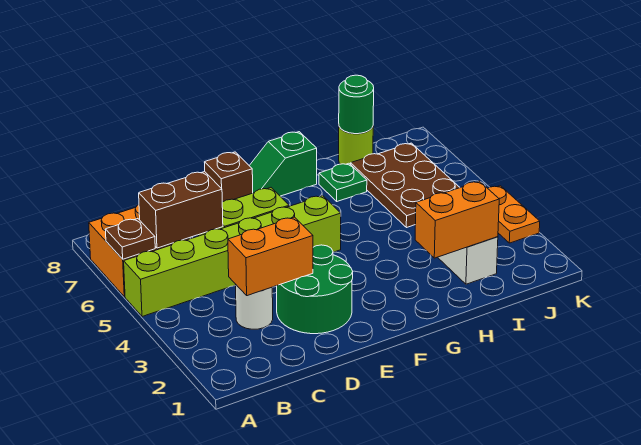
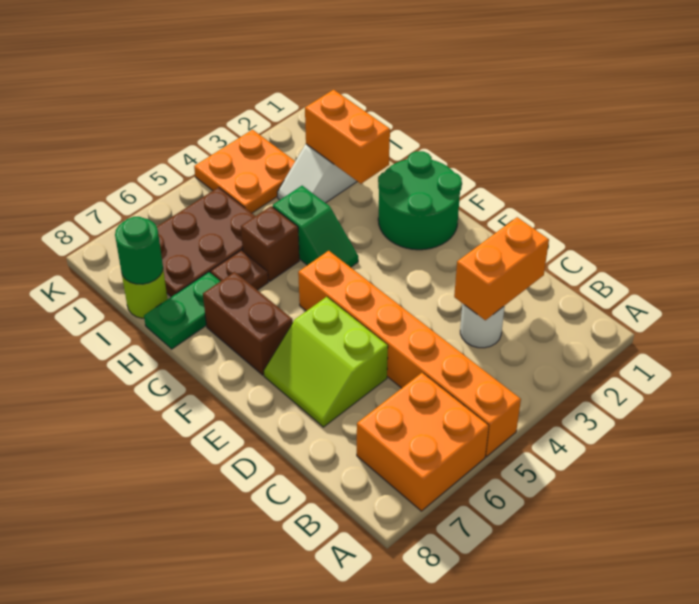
lime 1x6 brick [124,196,341,317] -> orange 1x6 brick [298,251,521,457]
brown 1x1 plate [105,219,155,259] -> brown 1x1 plate moved to [211,251,268,290]
brown 1x2 brick [139,172,223,248] -> brown 1x2 brick moved to [203,272,293,375]
orange 1x2 brick [228,217,313,296] -> orange 1x2 brick turned to [454,217,549,320]
green 2x2 round brick [277,245,353,334] -> green 2x2 round brick moved to [378,151,462,250]
brown 1x1 brick [205,152,253,202] -> brown 1x1 brick moved to [241,206,299,281]
green 1x2 slope [249,132,317,196] -> green 1x2 slope moved to [273,186,358,267]
green 1x1 plate [319,163,367,201] -> green 1x2 plate [144,272,220,349]
orange 1x2 plate [488,186,540,243] -> orange 2x2 plate [194,130,295,213]

